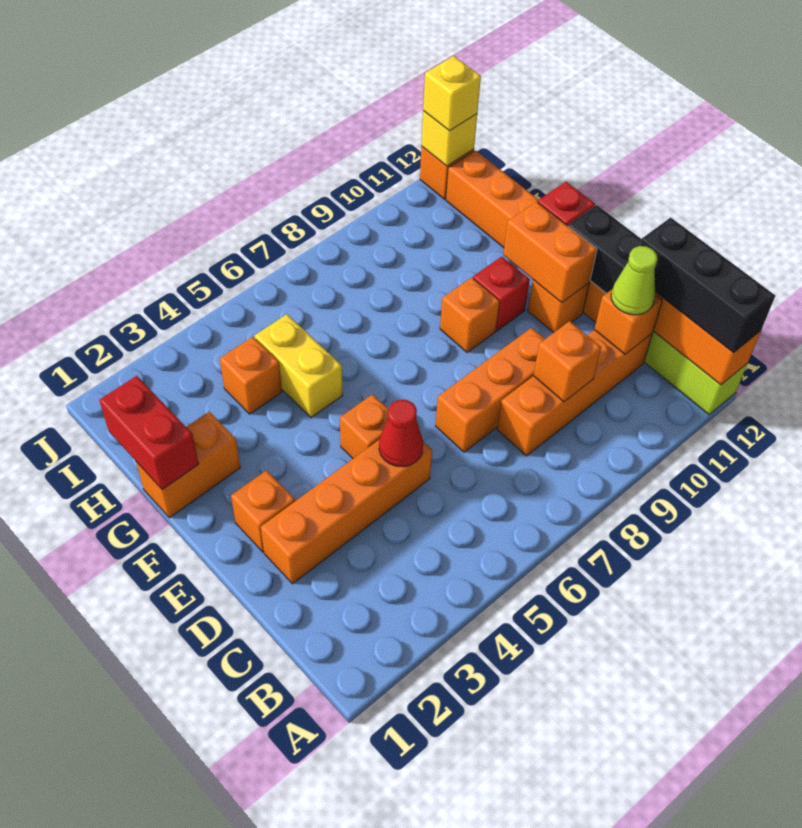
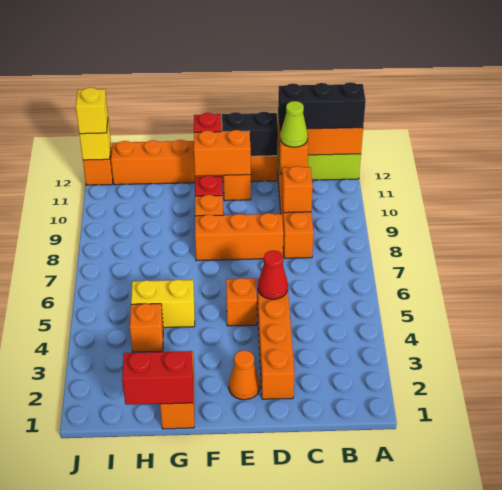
orange 1x3 brick [436,328,545,452] -> orange 1x3 brick turned to [195,213,284,261]
orange 1x1 brick [231,470,295,552] -> orange 1x1 cone [229,350,260,400]

